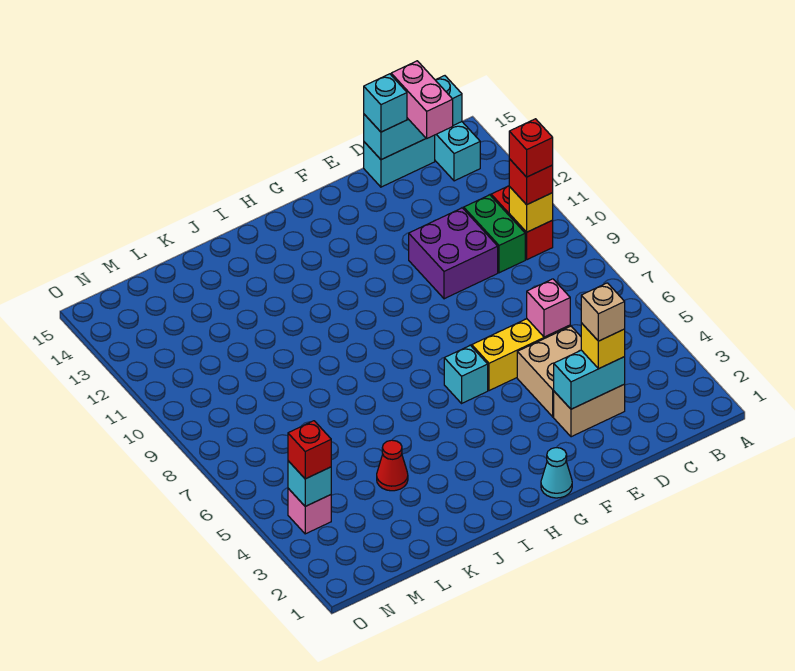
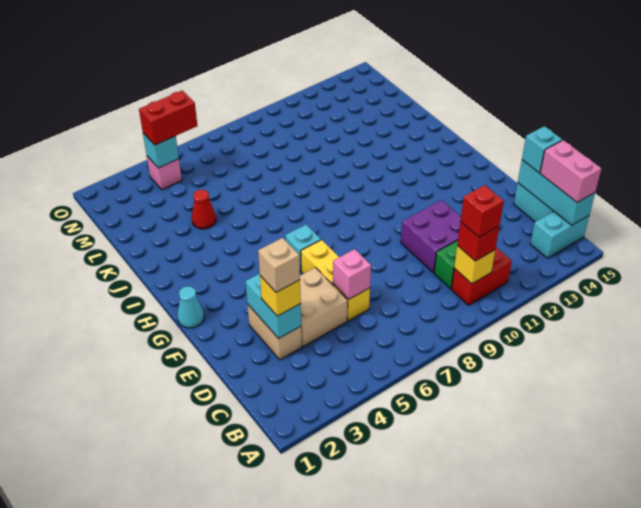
pink 1x2 brick [391,61,453,139] -> pink 1x2 brick turned to [540,140,601,202]
red 1x1 brick [288,421,331,479] -> red 1x2 brick [139,91,197,145]

